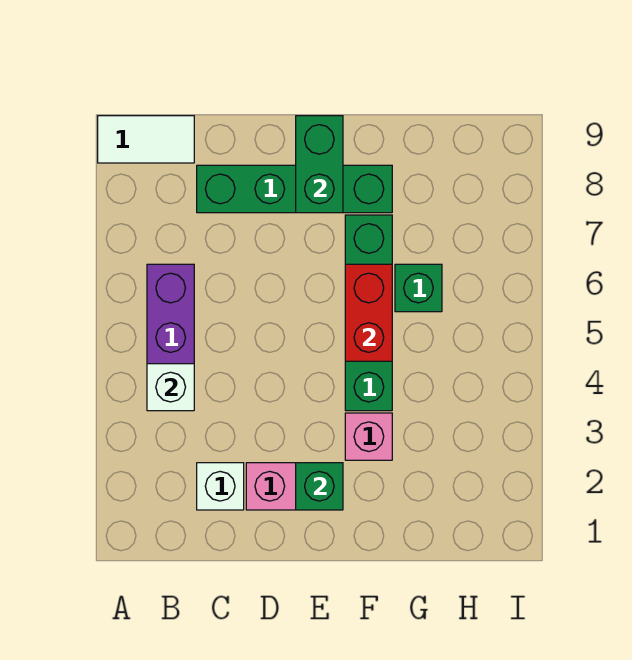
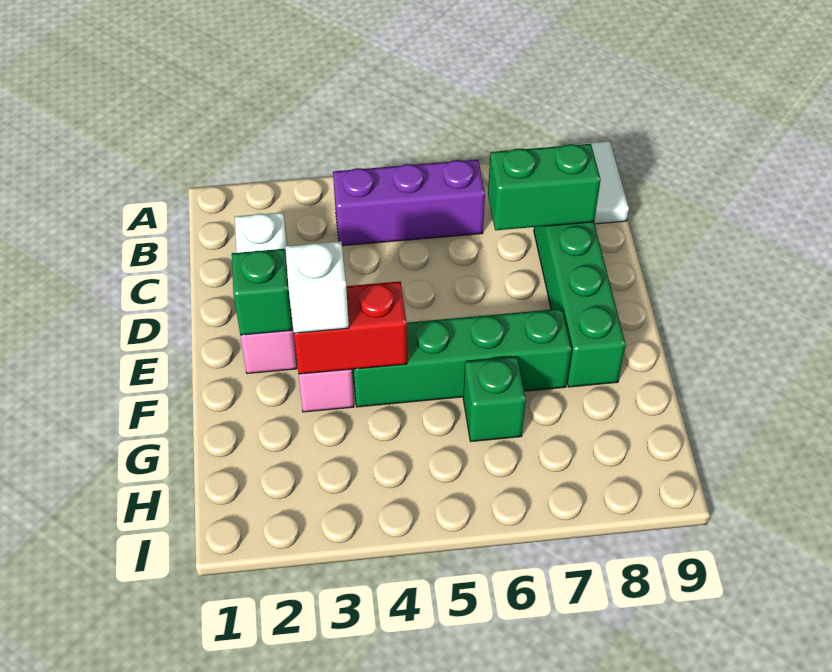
white 1x1 brick [147,364,194,411] -> white 1x1 brick moved to [285,241,349,333]
green 1x2 brick [296,116,343,213] -> green 1x2 brick moved to [488,144,601,230]
red 1x2 brick [345,264,392,361] -> red 1x2 brick moved to [294,281,407,374]

